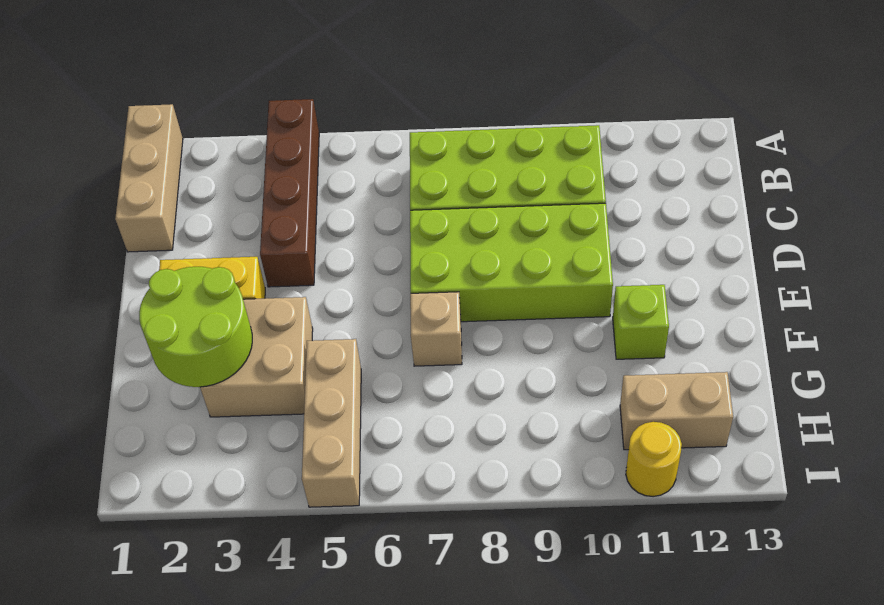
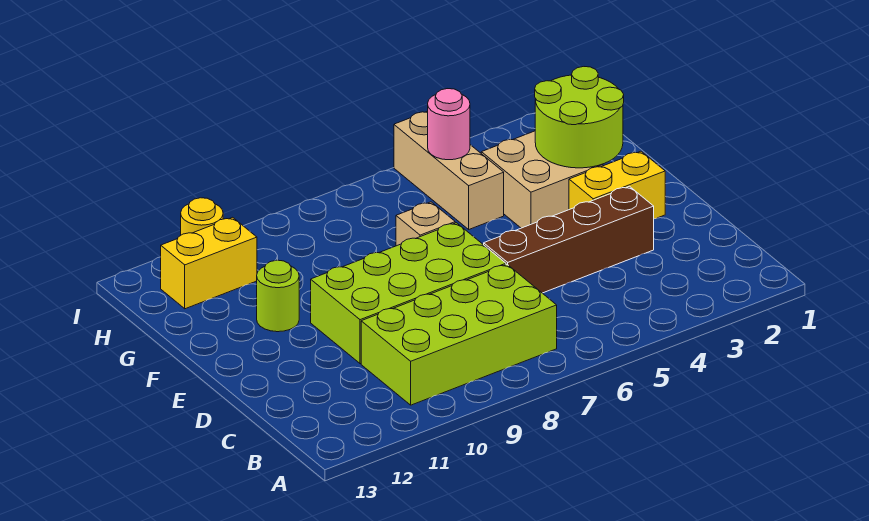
tan 1x3 brick [115,104,183,252] -> none
brown 1x4 brick [260,99,319,287] -> brown 1x4 brick turned to [484,186,654,293]
lime 1x1 brick [613,285,669,359] -> lime 1x1 round brick [257,260,299,332]
none -> pink 1x1 round brick [428,89,470,160]
tan 1x2 brick [620,372,733,450] -> yellow 1x2 brick [161,217,257,309]

